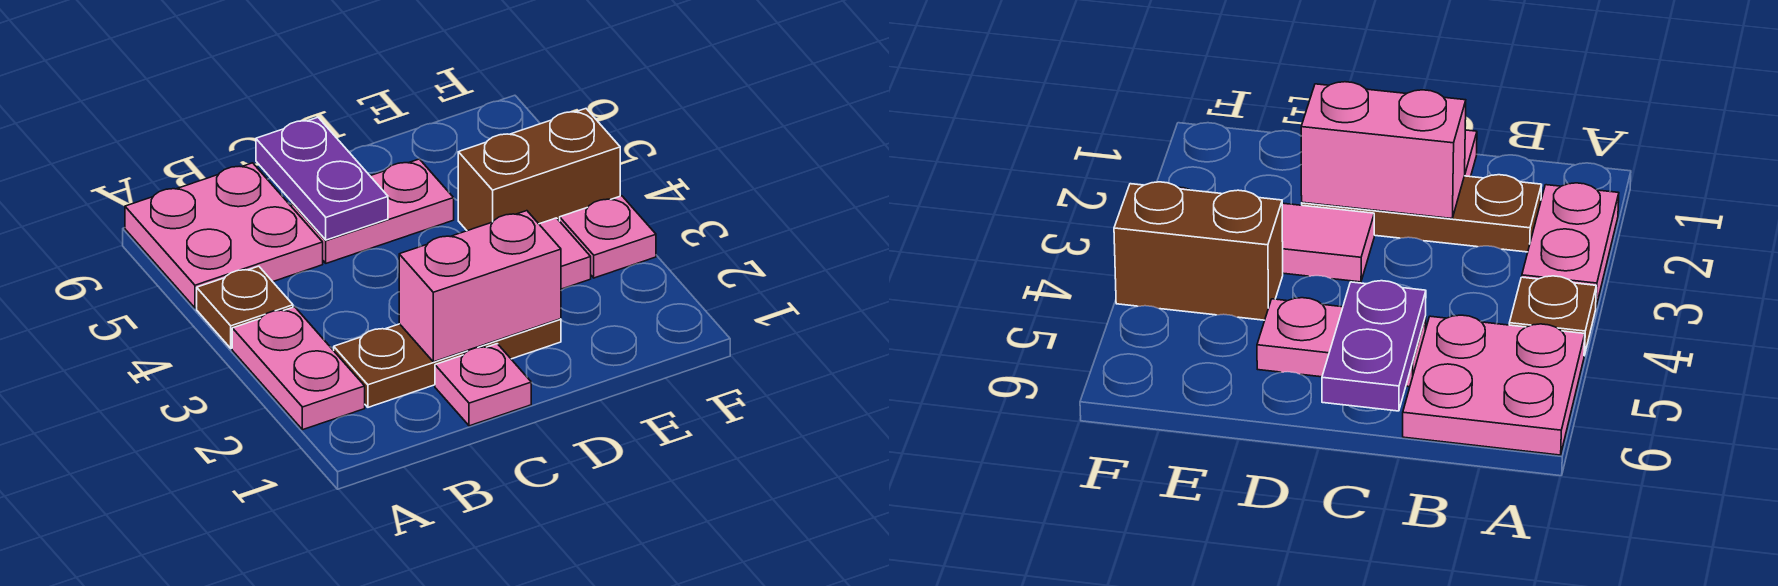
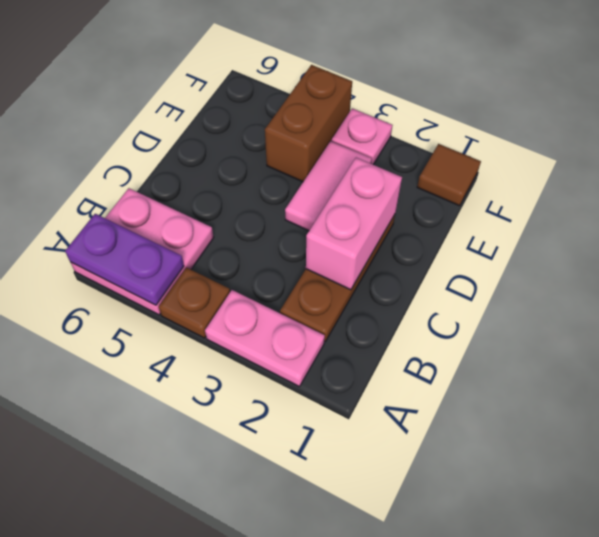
pink 1x1 plate [435,344,531,426] -> none
pink 1x2 plate [292,159,454,263] -> none
purple 1x2 plate [256,117,388,240] -> purple 1x2 plate moved to [65,214,184,305]
none -> brown 1x1 tile [417,144,481,206]

